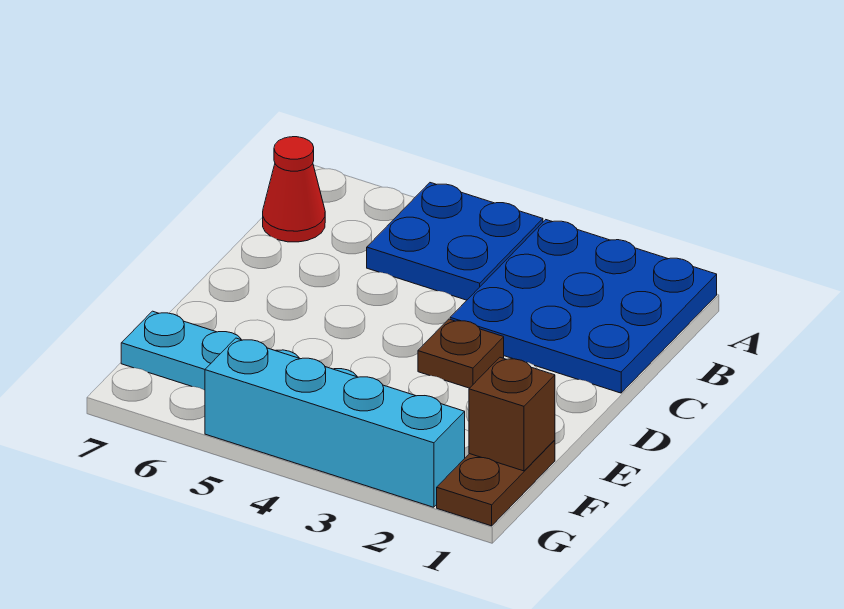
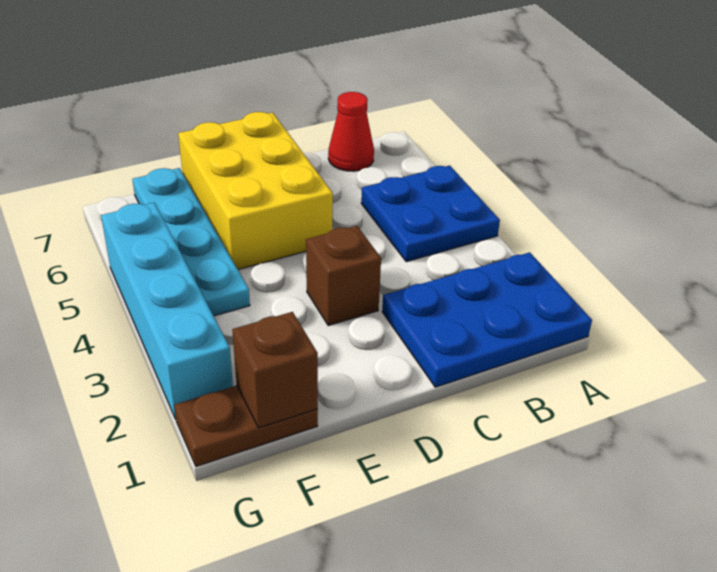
blue 3x3 plate [450,220,717,393] -> blue 2x3 plate [382,252,592,387]
brown 1x1 plate [418,319,504,388] -> brown 1x1 brick [306,226,381,326]
none -> yellow 2x3 brick [178,112,333,269]

